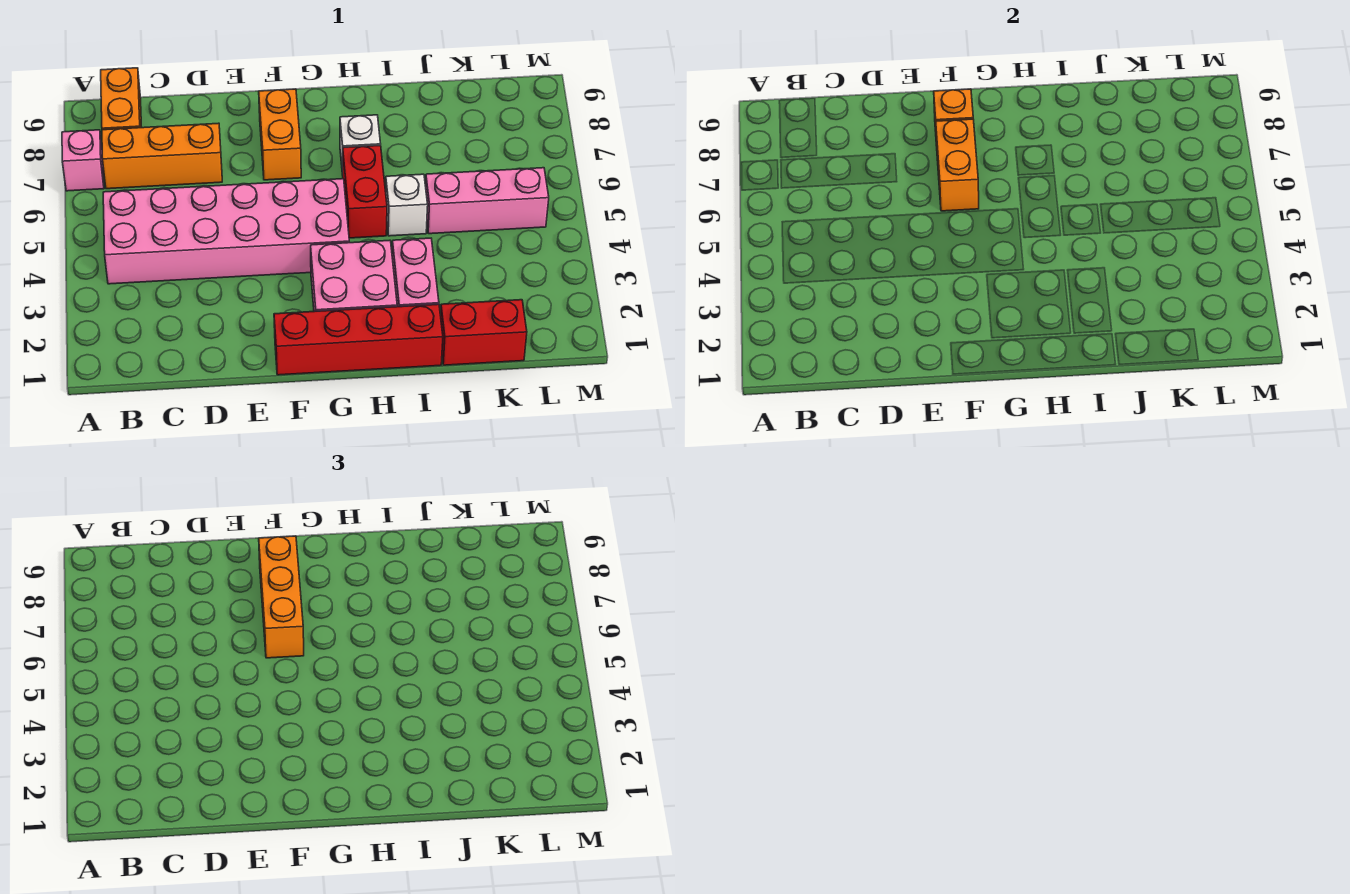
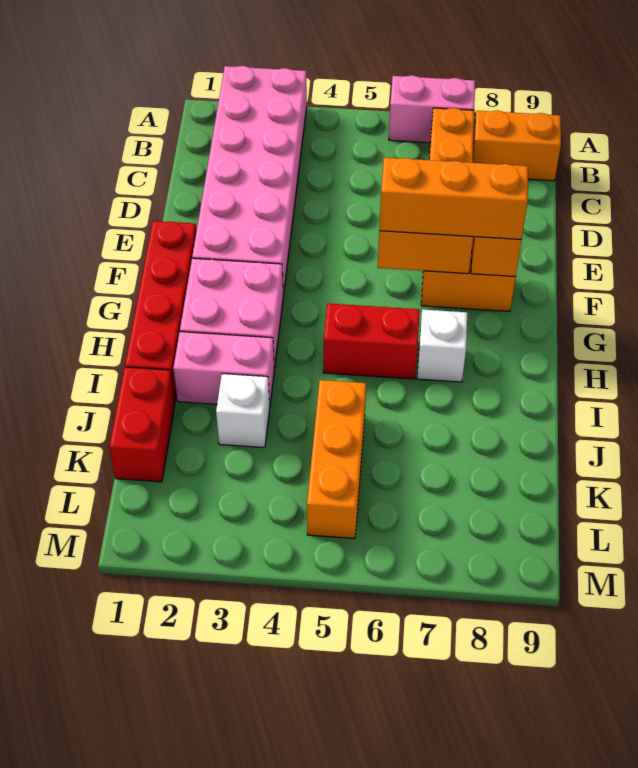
pink 1x1 brick [62,130,104,191] -> pink 1x2 brick [389,75,475,143]
pink 2x6 brick [103,179,349,284] -> pink 2x6 brick moved to [192,66,307,296]
white 1x1 brick [386,174,428,236] -> white 1x1 brick moved to [216,374,270,448]
pink 1x3 brick [426,168,549,234] -> orange 1x3 brick [307,380,366,539]

